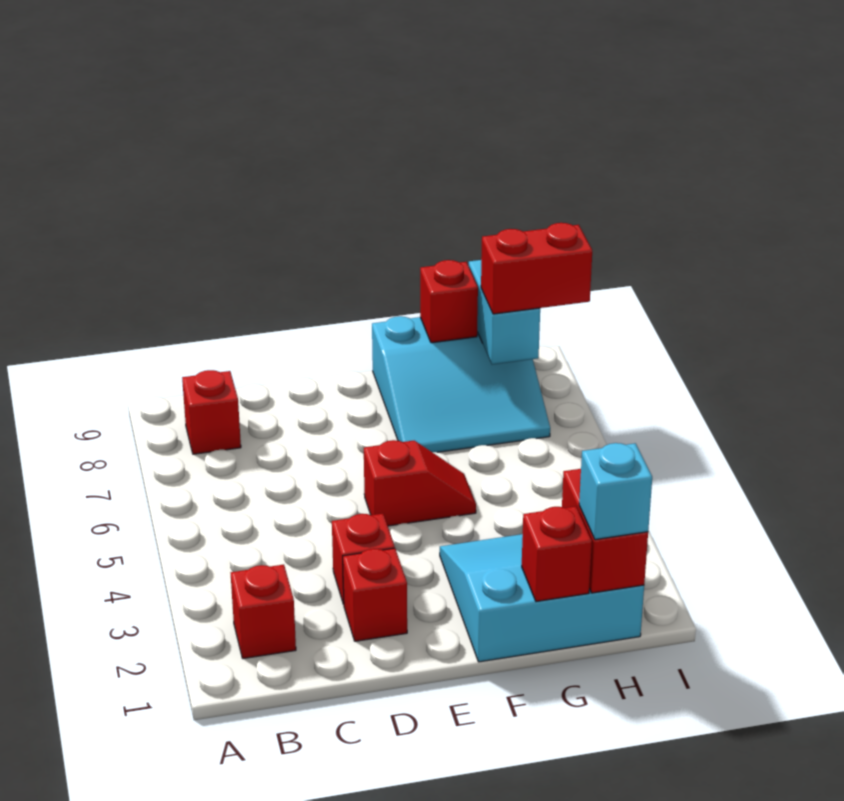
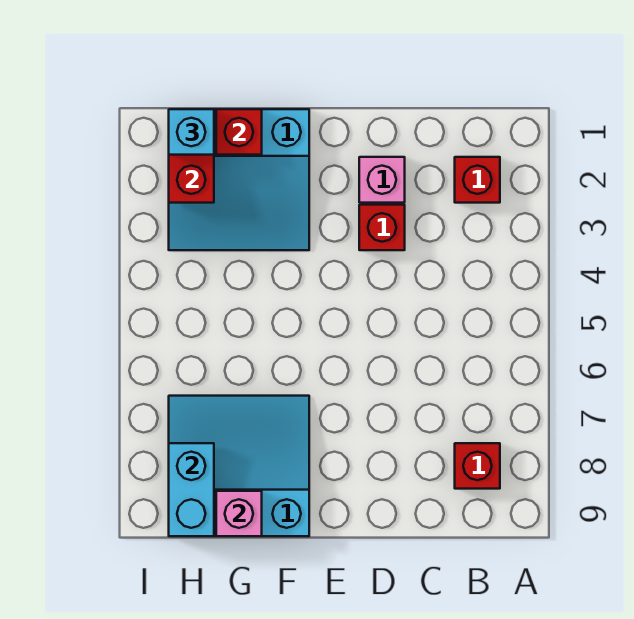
red 1x1 brick [343,548,407,641] -> pink 1x1 brick [359,157,405,203]
red 1x2 slope [364,440,476,526] -> none
red 1x1 brick [420,260,478,343] -> pink 1x1 brick [216,491,262,536]
red 1x2 brick [481,223,592,314] -> none

